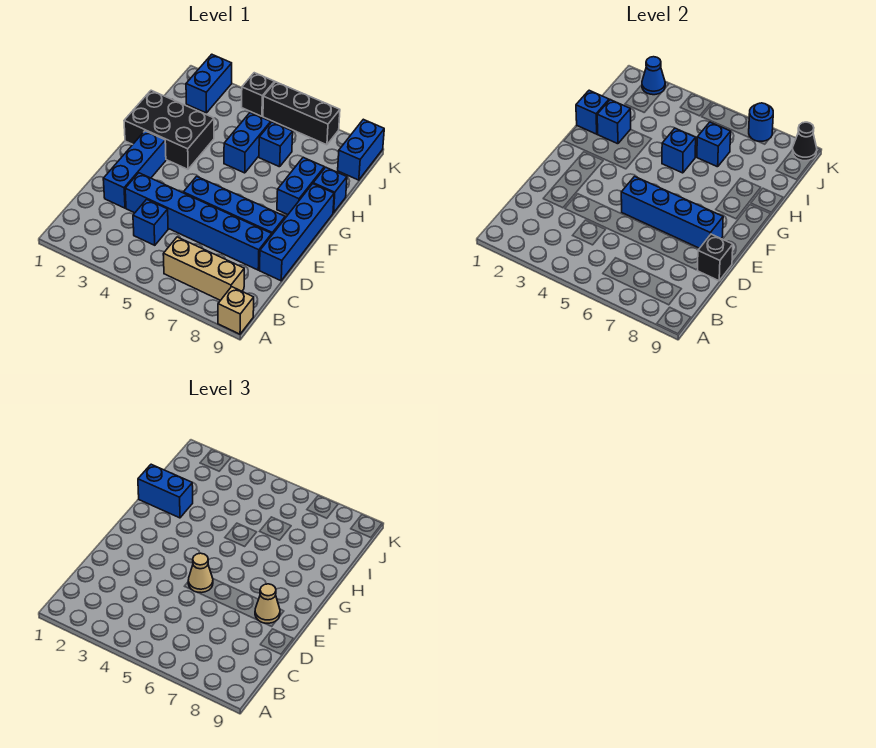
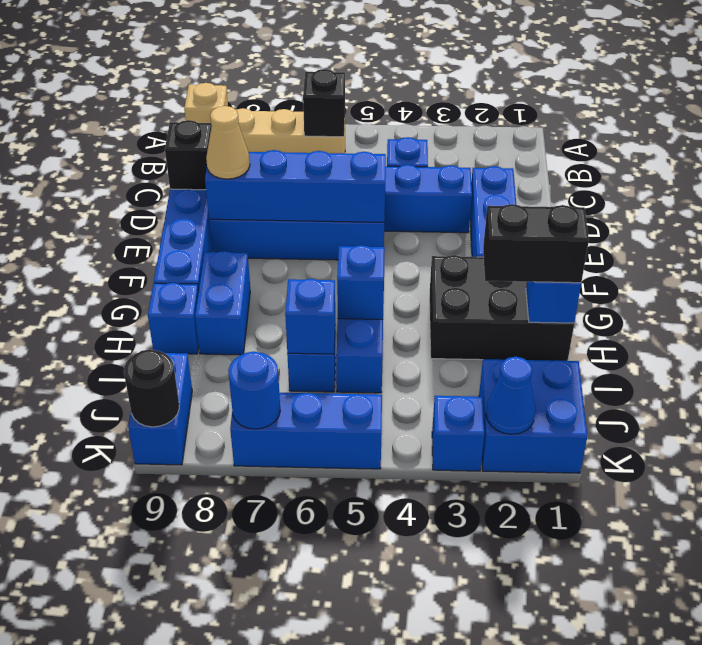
tan 1x1 cone [188,553,213,593] -> none
blue 1x2 brick [138,464,193,518] -> black 1x2 brick [483,204,589,283]
blue 1x1 brick [597,100,631,144] -> blue 1x1 brick moved to [432,396,484,471]
blue 1x2 brick [186,54,232,113] -> blue 2x2 brick [479,359,587,473]
black 1x1 brick [242,73,275,116] -> black 1x1 brick moved to [303,69,345,137]
black 1x3 brick [263,82,340,145] -> blue 1x3 brick [230,393,382,469]
black 1x1 cone [793,122,817,161] -> black 1x1 round brick [124,349,179,427]

